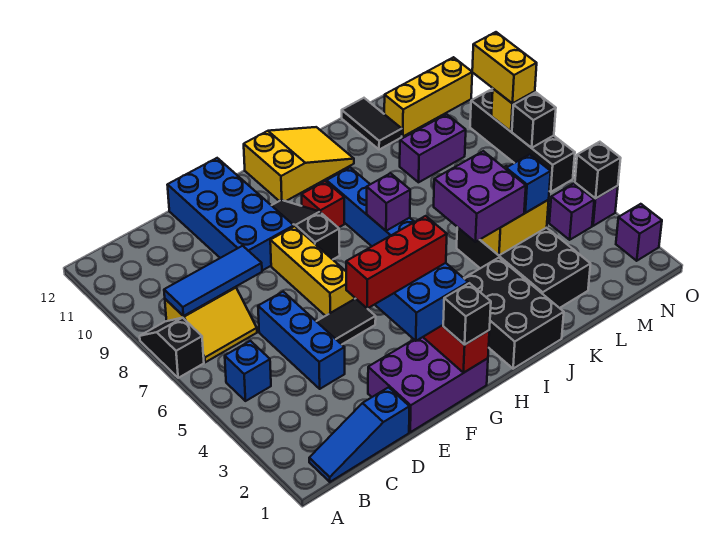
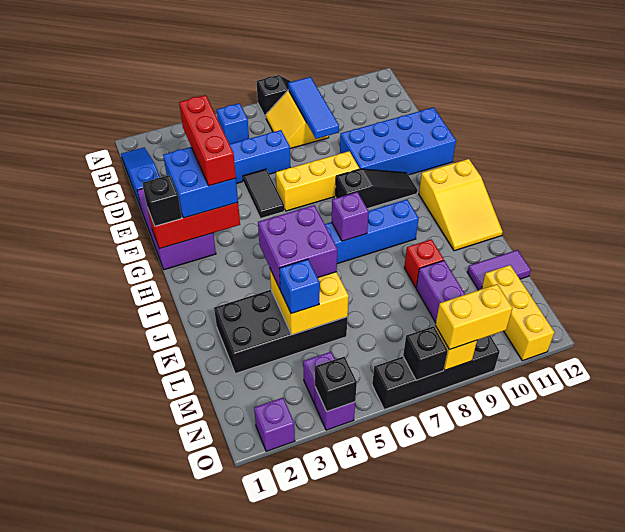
red 1x1 brick [302,181,344,228] -> red 1x1 brick moved to [404,239,444,287]
black 2x3 brick [464,258,564,369] -> none
black 1x2 tile [342,98,402,150] -> purple 1x2 tile [467,250,531,290]

